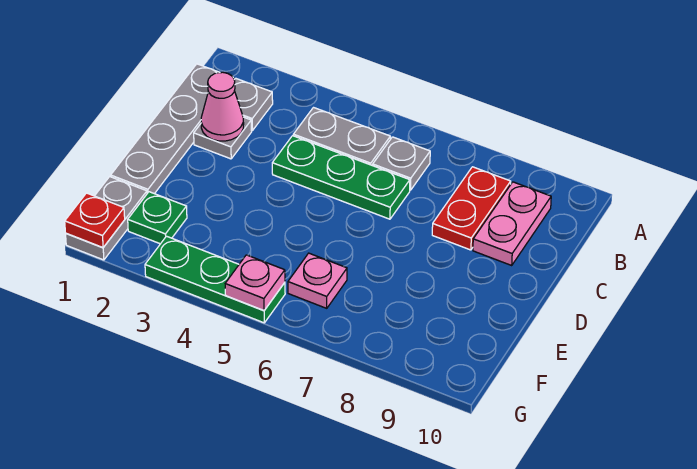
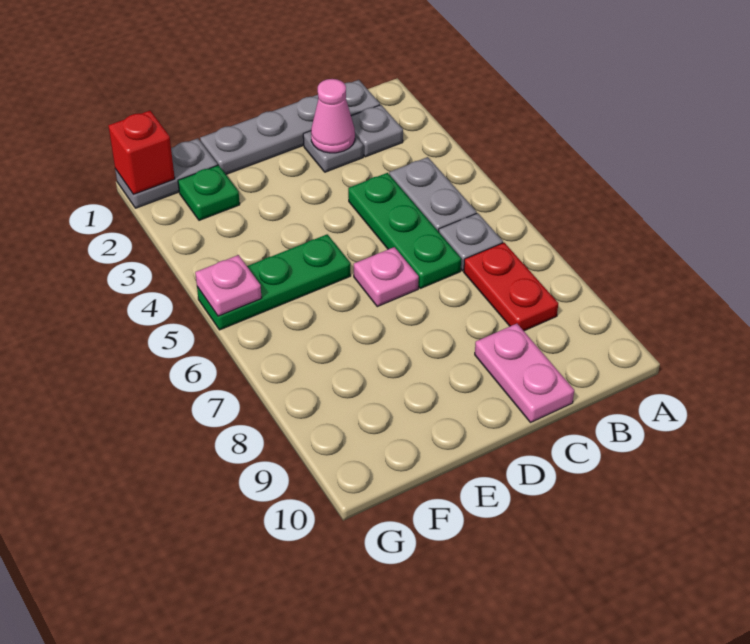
red 1x2 plate [432,167,511,250] -> red 1x2 plate turned to [464,243,558,331]
pink 1x2 plate [473,182,551,265] -> pink 1x2 plate turned to [475,324,574,422]
pink 1x1 plate [288,253,347,308] -> pink 1x1 plate moved to [354,247,419,307]
red 1x1 plate [65,193,125,247] -> red 1x1 brick [108,111,175,194]
green 1x3 plate [145,236,285,323] -> green 1x3 plate turned to [197,234,350,330]

